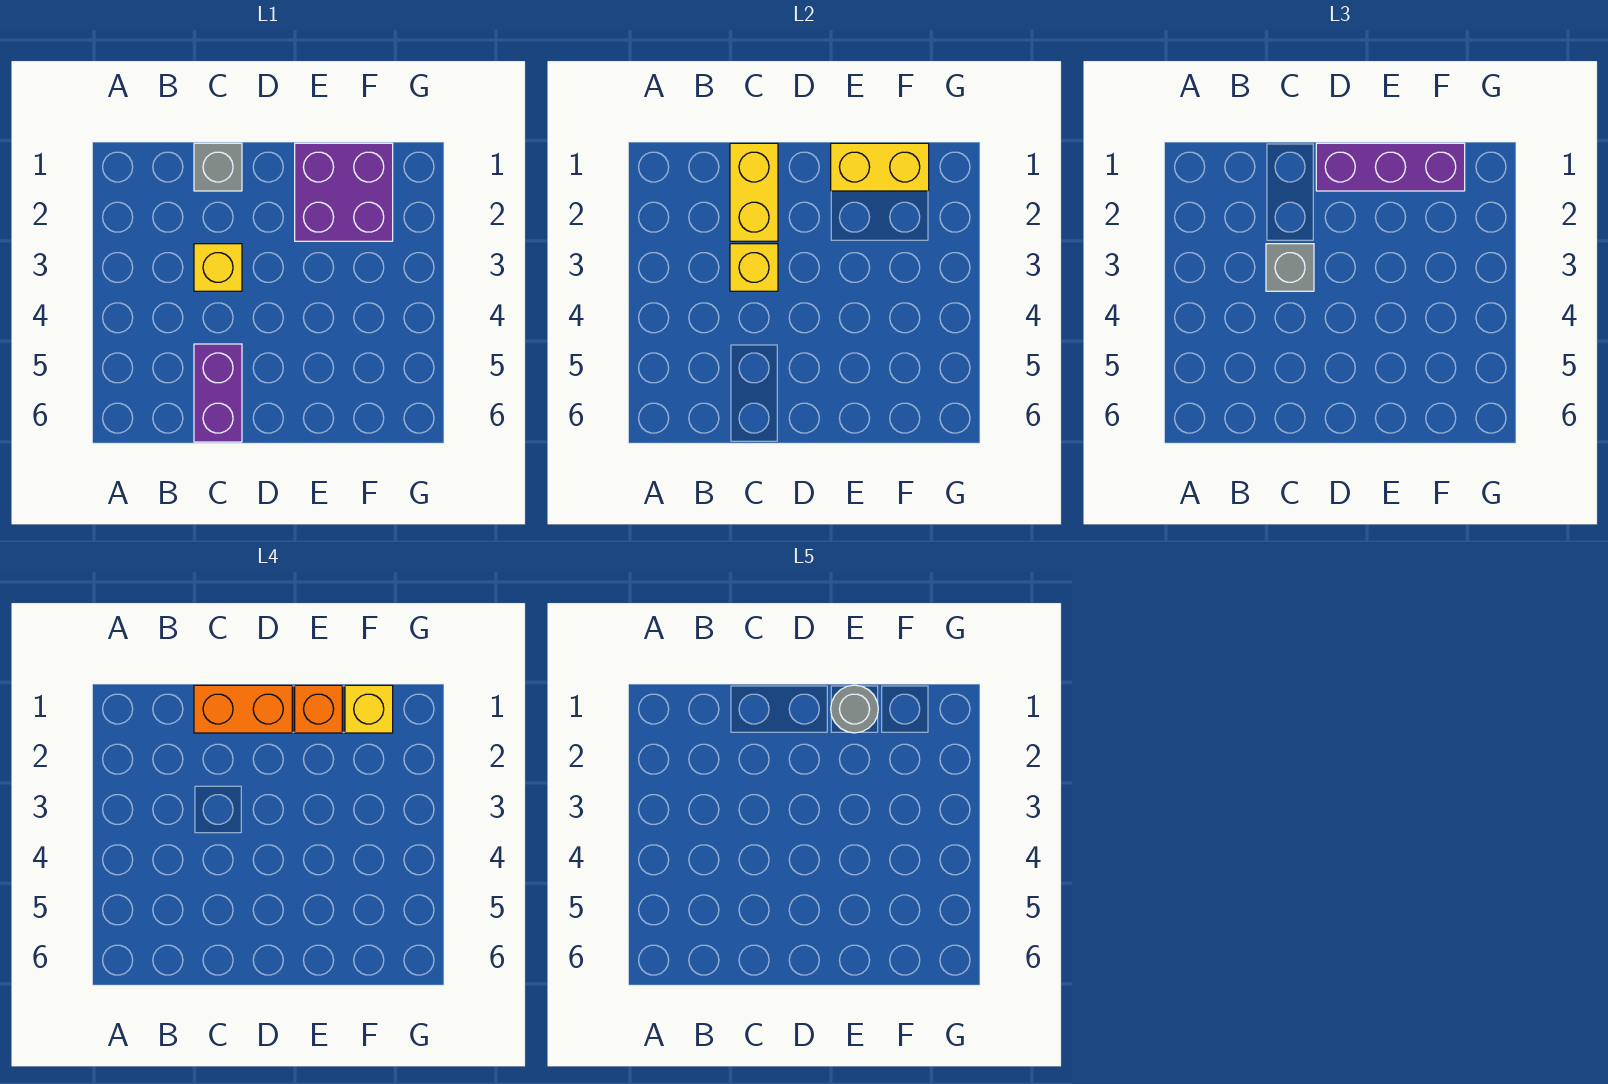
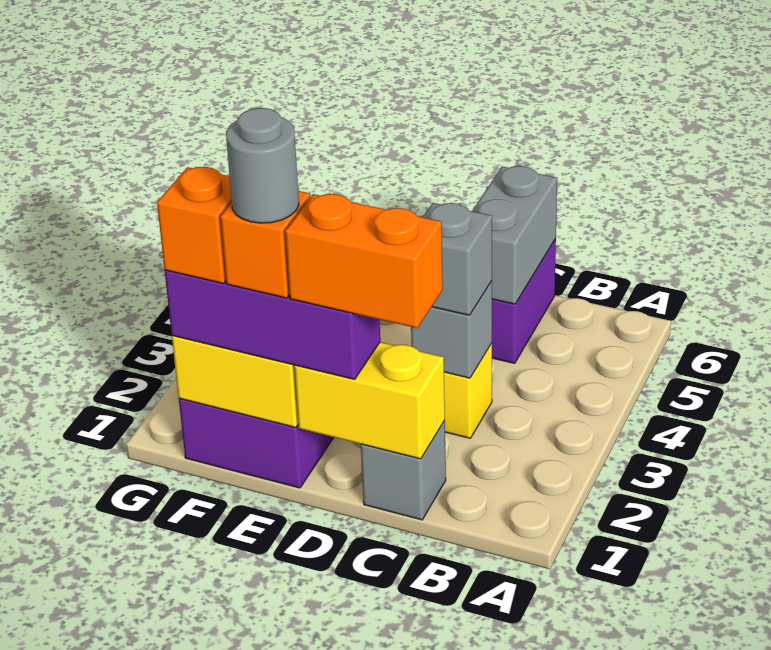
yellow 1x2 brick [730,143,778,241] -> yellow 1x2 brick turned to [295,342,445,459]
yellow 1x1 brick [730,244,778,291] -> grey 1x1 brick [411,281,492,378]
none -> grey 1x2 brick [472,166,557,304]
yellow 1x1 brick [345,685,393,733] -> orange 1x1 brick [157,167,232,283]

